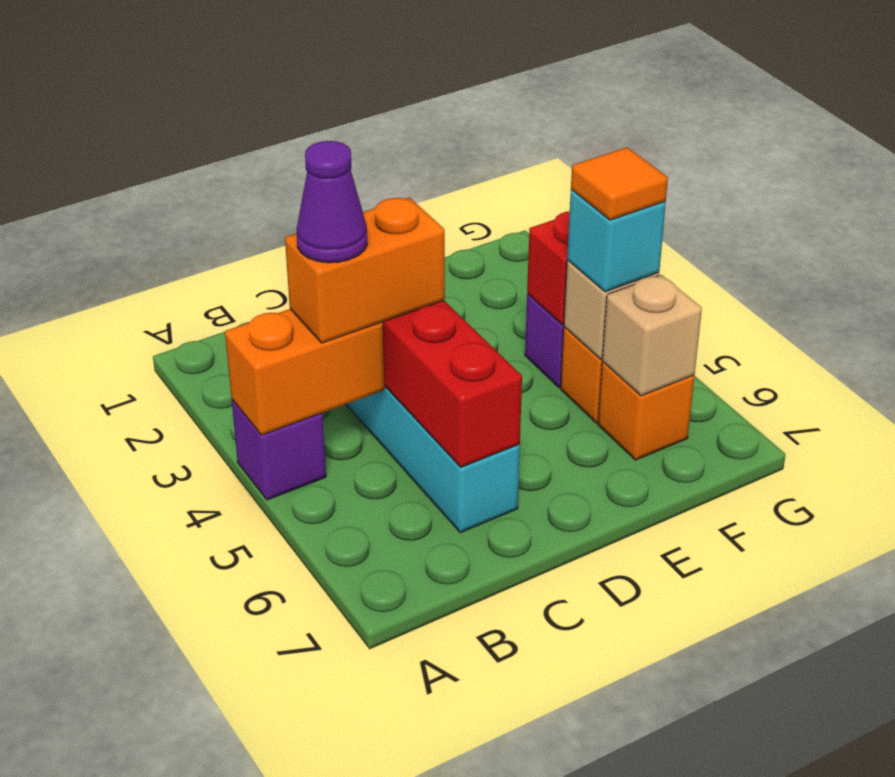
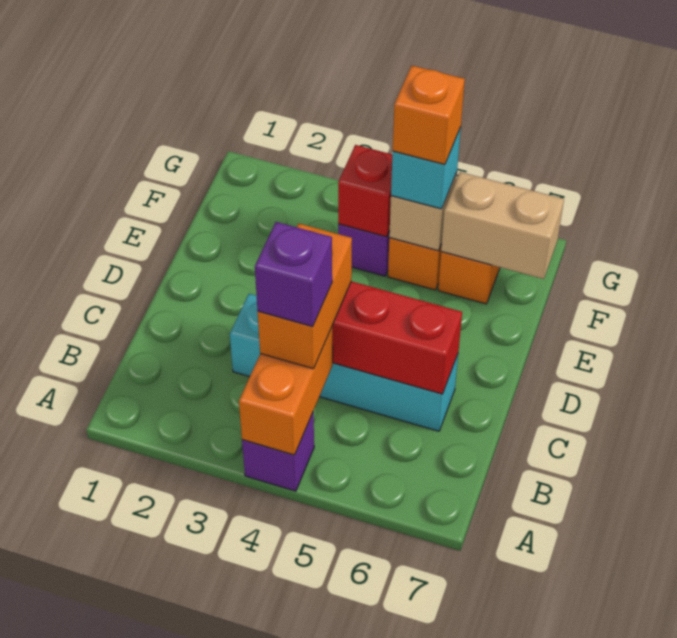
purple 1x1 cone [297,141,367,263] -> purple 1x1 brick [255,222,332,326]
orange 1x1 tile [571,147,668,220] -> orange 1x1 brick [393,66,465,165]
tan 1x1 brick [602,275,702,396] -> tan 1x2 brick [441,172,564,279]

